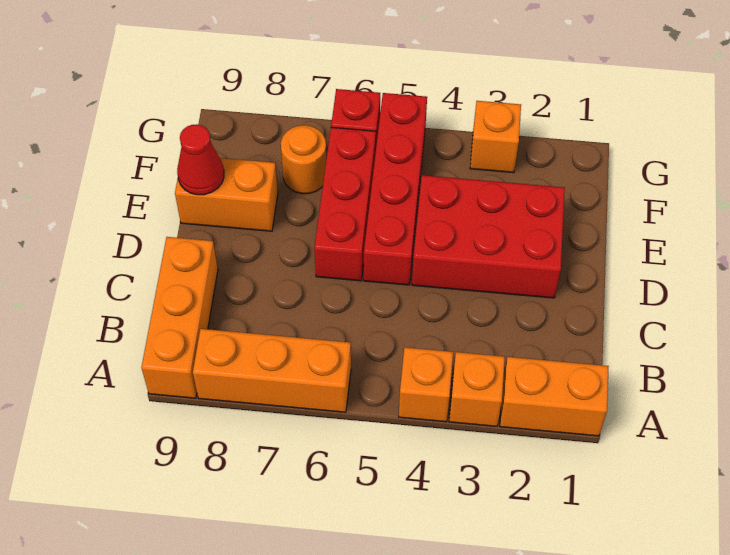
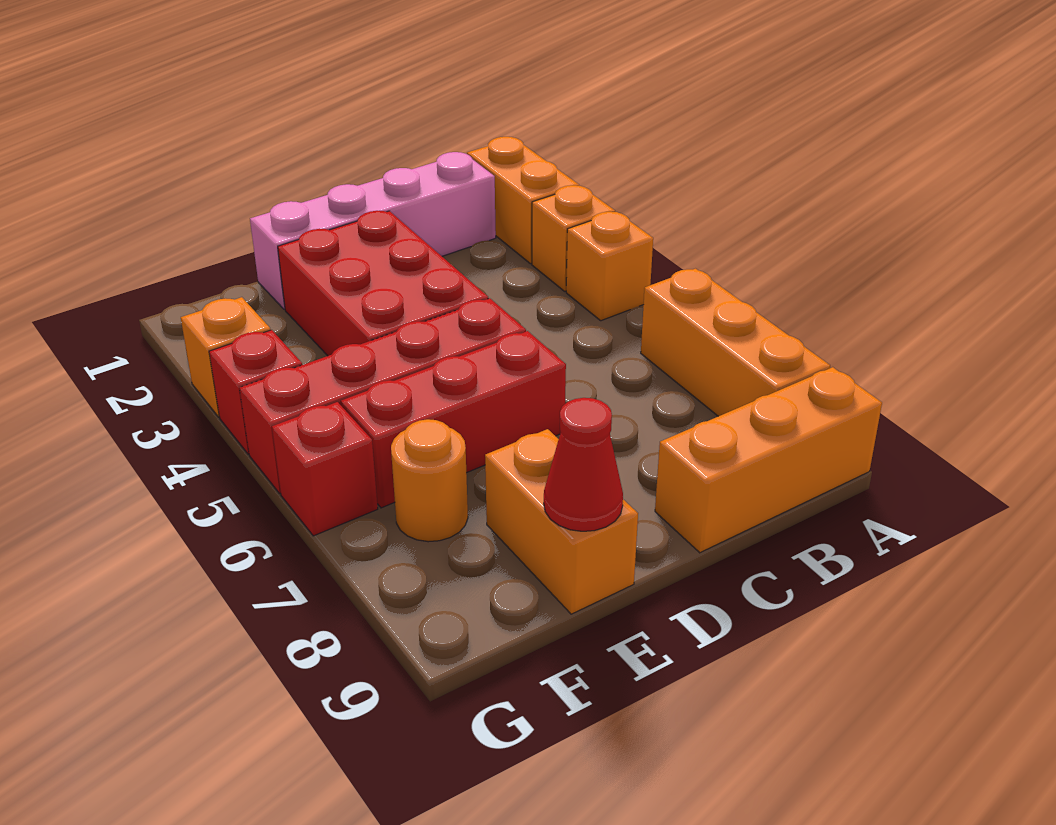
none -> pink 1x4 brick [250,152,496,309]
none -> red 1x1 brick [209,330,302,454]

